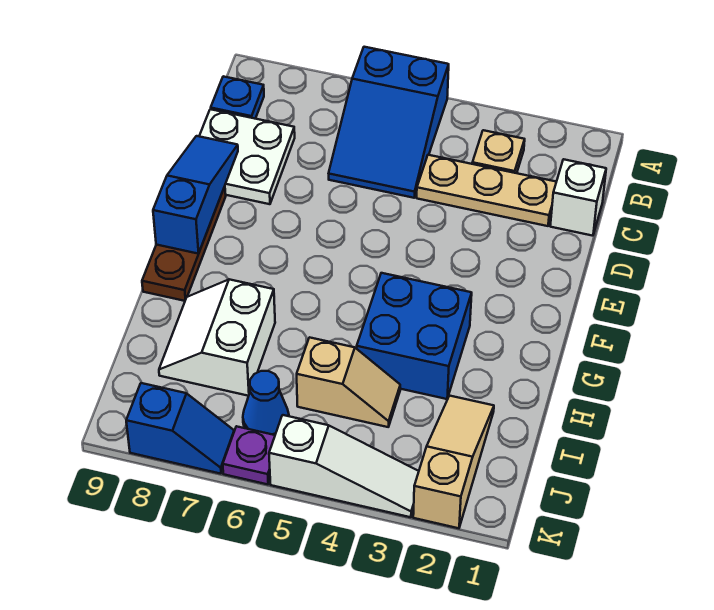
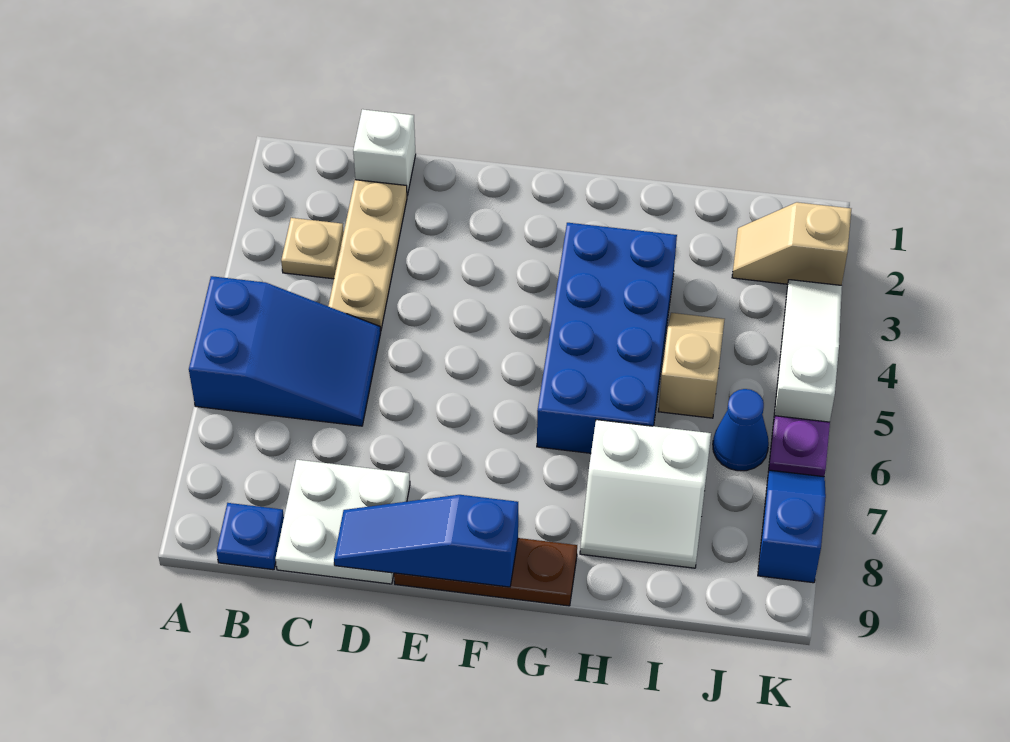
blue 2x2 brick [357,273,472,399] -> blue 2x4 brick [537,223,677,453]
tan 1x3 slope [413,396,494,528] -> tan 1x2 slope [732,202,851,285]

